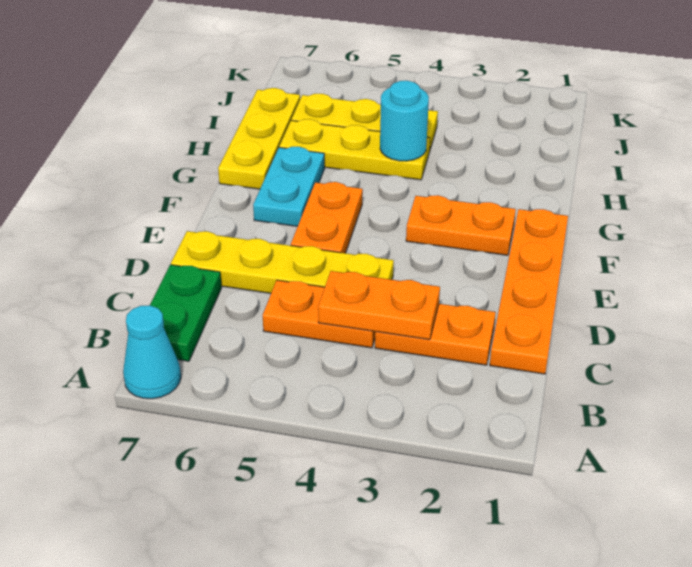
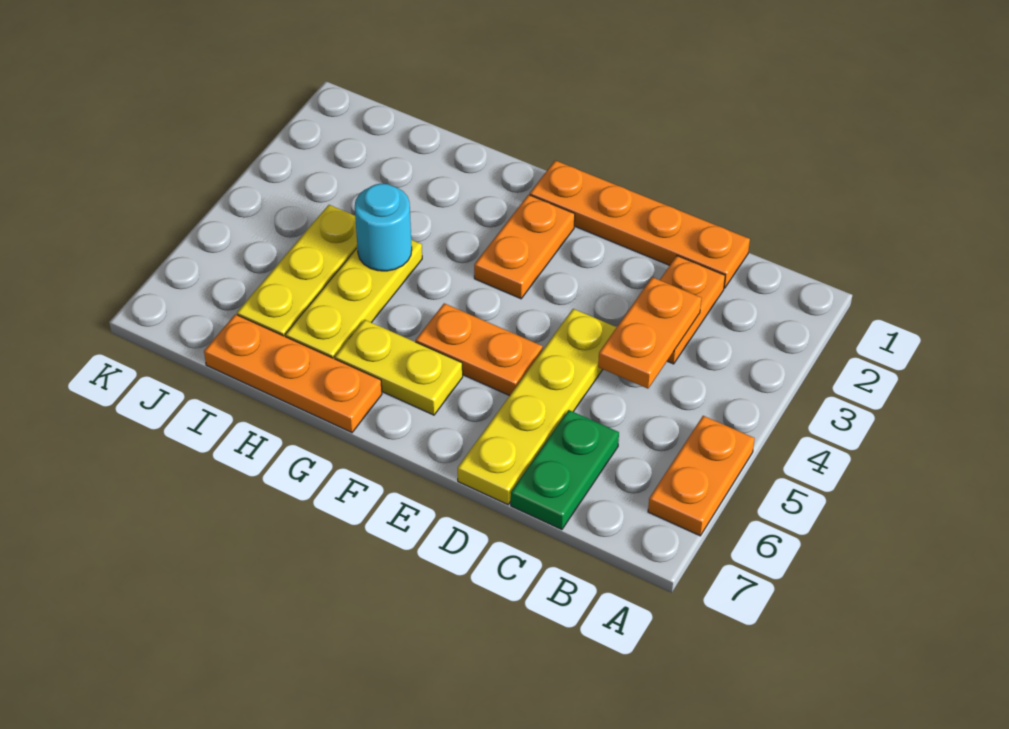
cyan 1x1 cone [123,305,181,399] -> none
green 1x2 plate [150,265,222,361] -> green 1x2 plate turned to [511,410,619,530]
orange 1x2 plate [263,280,375,348] -> orange 1x2 plate moved to [648,416,755,536]
cyan 1x2 plate [253,147,325,226] -> yellow 1x2 plate [335,320,463,415]
yellow 1x3 plate [218,88,300,189] -> orange 1x3 plate [204,314,382,433]

